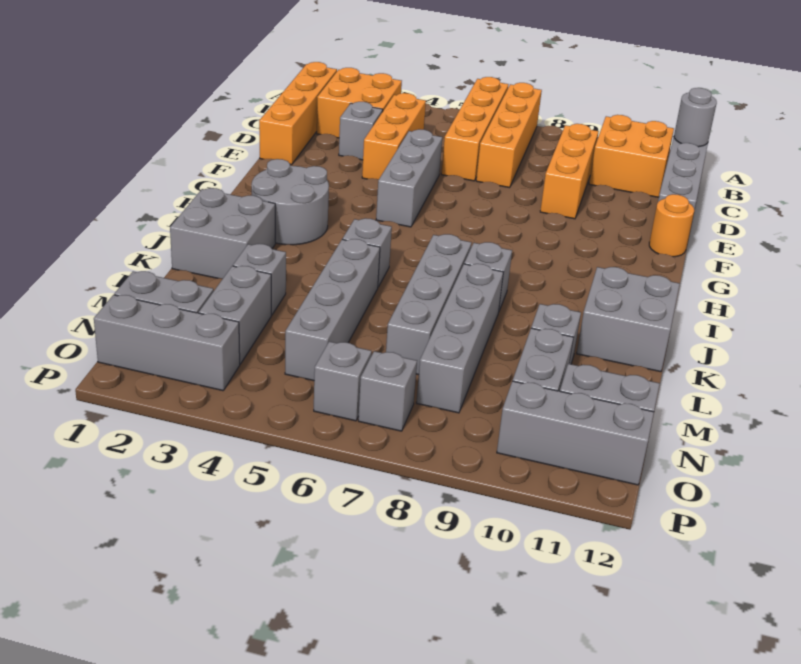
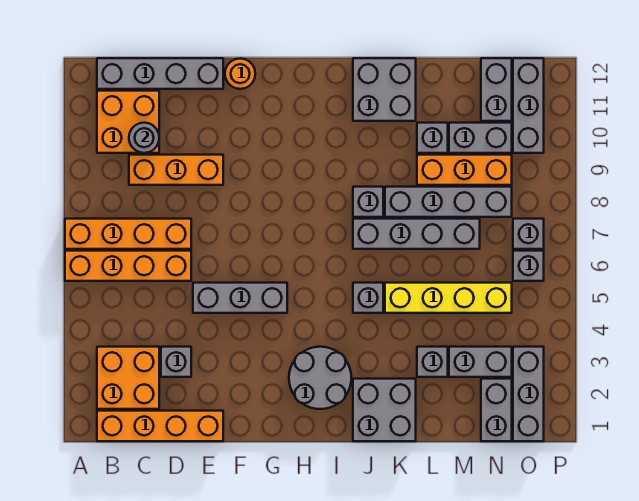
grey 1x1 round brick [674,88,717,147] -> grey 1x1 round brick moved to [129,123,159,153]
orange 1x3 brick [362,93,426,179] -> orange 1x3 brick moved to [417,155,512,185]
grey 1x4 brick [285,239,380,381] -> yellow 1x4 brick [385,283,512,313]

